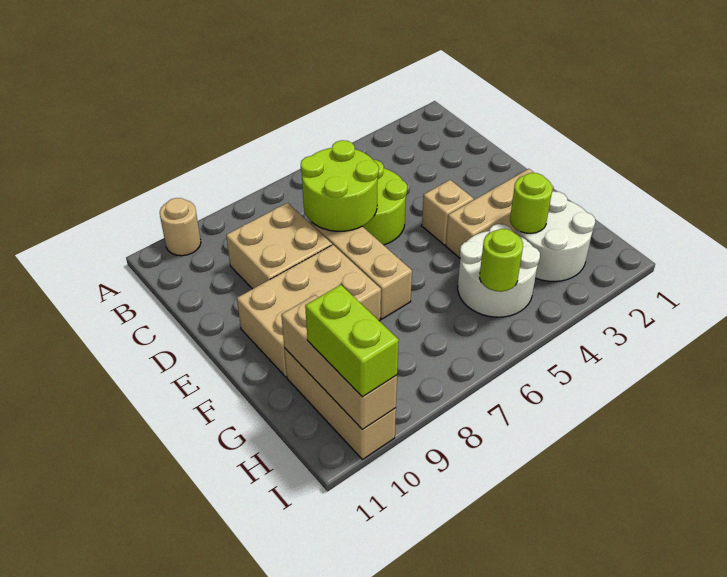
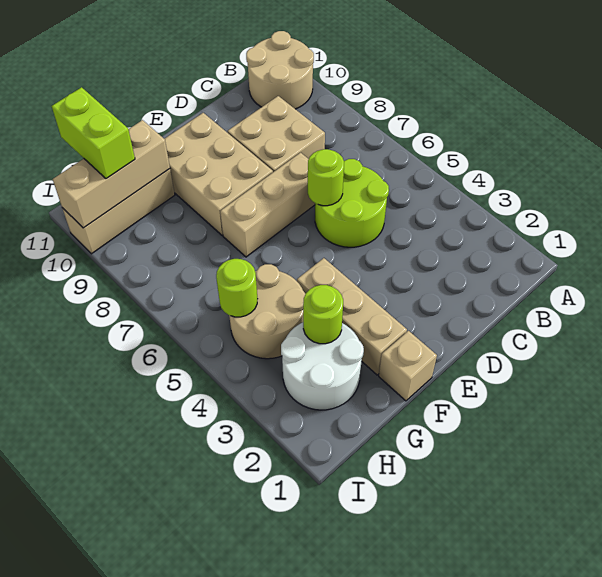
tan 1x1 round brick [160,198,201,256] -> tan 2x2 round brick [246,31,314,109]
lime 2x2 round brick [301,140,379,231] -> lime 1x1 round brick [308,149,344,206]
tan 1x1 brick [422,180,474,245] -> tan 1x1 brick moved to [379,331,437,401]
white 2x2 round brick [458,224,540,317] -> tan 2x2 round brick [229,264,305,359]
lime 1x2 brick [305,285,399,397] -> lime 1x2 brick turned to [52,87,135,179]

